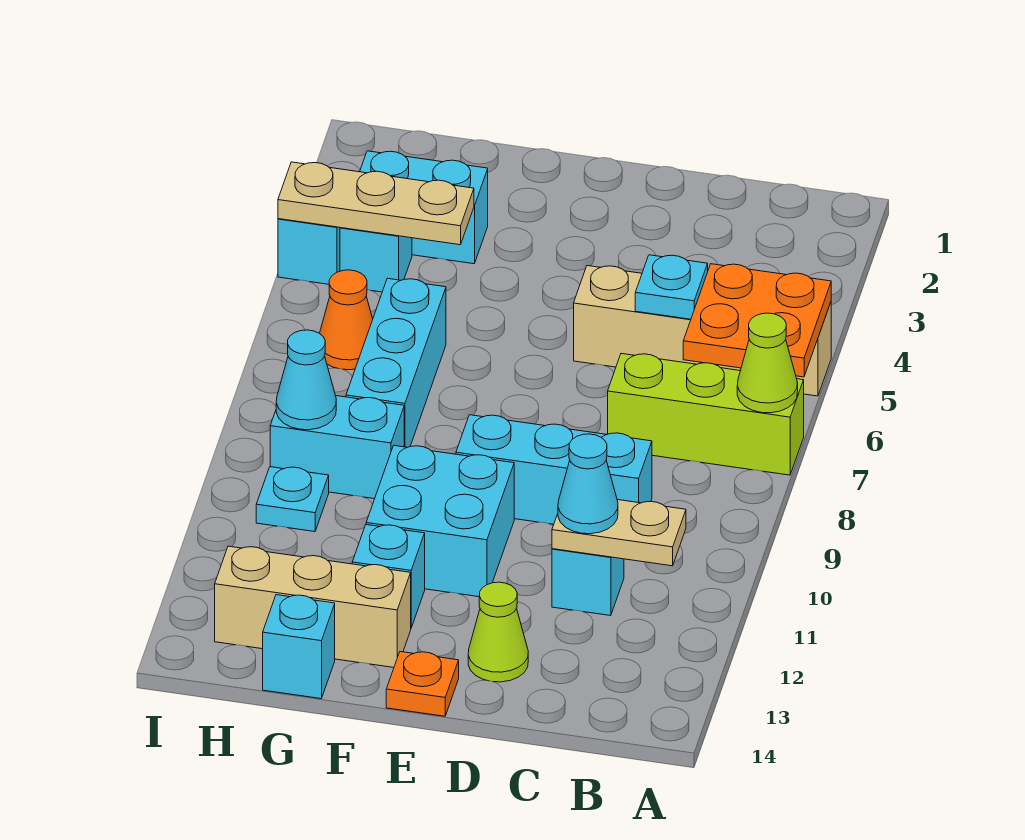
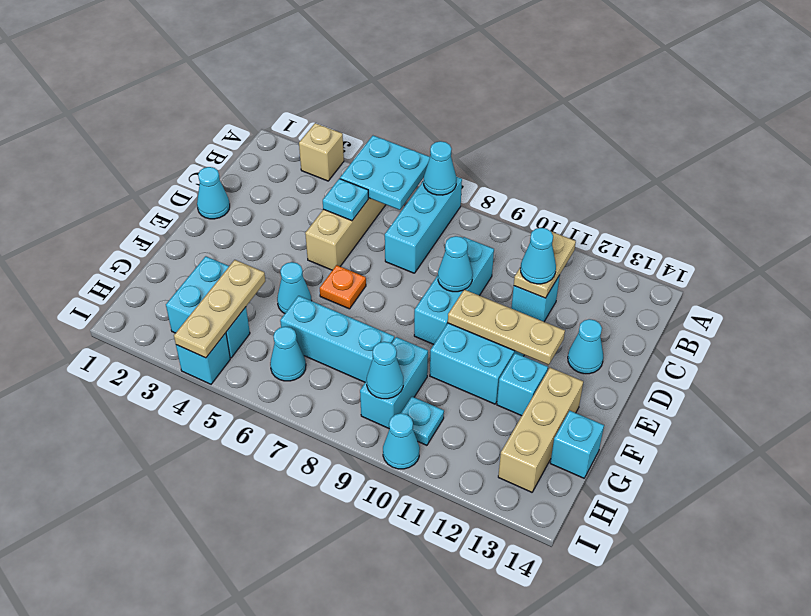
none -> tan 1x1 brick [299,123,344,181]
orange 2x2 plate [683,264,831,377] -> cyan 2x2 plate [340,136,430,210]
lime 1x3 brick [608,354,804,475] -> cyan 1x3 brick [385,177,462,273]
lime 1x1 cone [737,313,798,413] -> cyan 1x1 cone [424,141,456,195]
none -> cyan 1x1 cone [197,167,230,219]
none -> cyan 1x1 cone [438,236,473,292]
lime 1x1 cone [468,582,528,682] -> cyan 1x1 cone [568,319,604,374]
none -> tan 1x3 plate [448,290,565,365]
orange 1x1 plate [386,652,459,716] -> orange 1x1 plate moved to [320,265,366,309]
none -> cyan 1x1 cone [277,262,312,313]
orange 1x1 cone [320,270,373,370] -> cyan 1x1 cone [270,327,306,381]
none -> cyan 1x1 cone [383,413,420,469]

